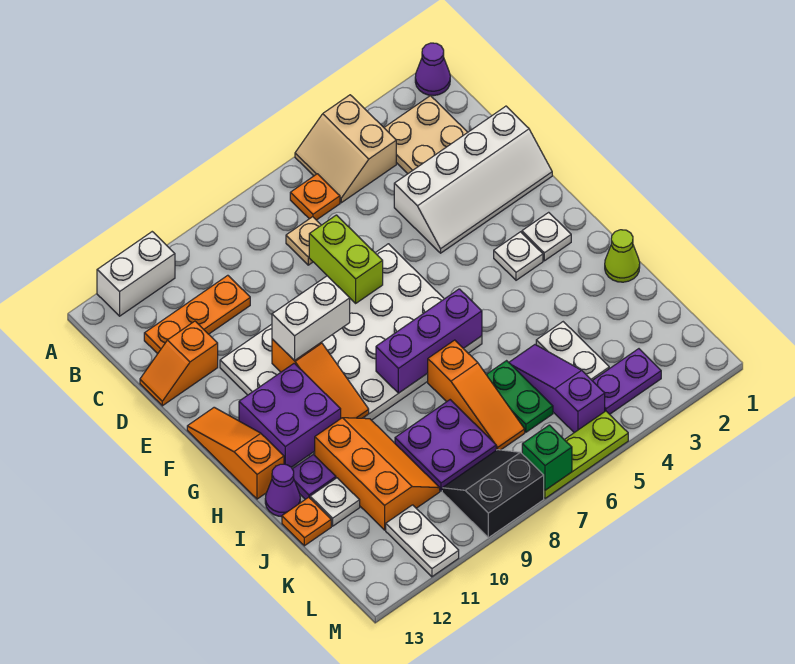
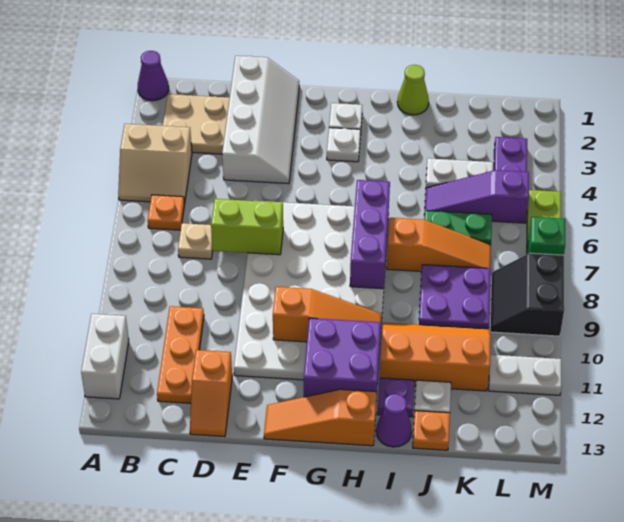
white 1x2 brick [272,276,350,361] -> none

